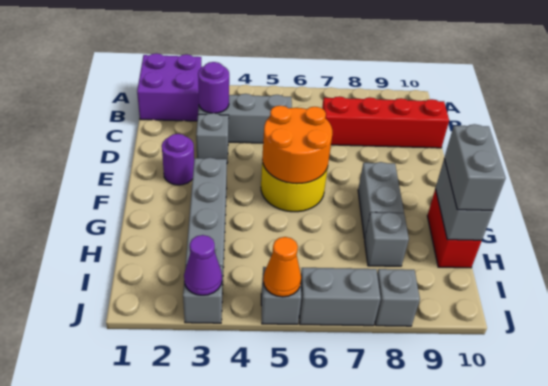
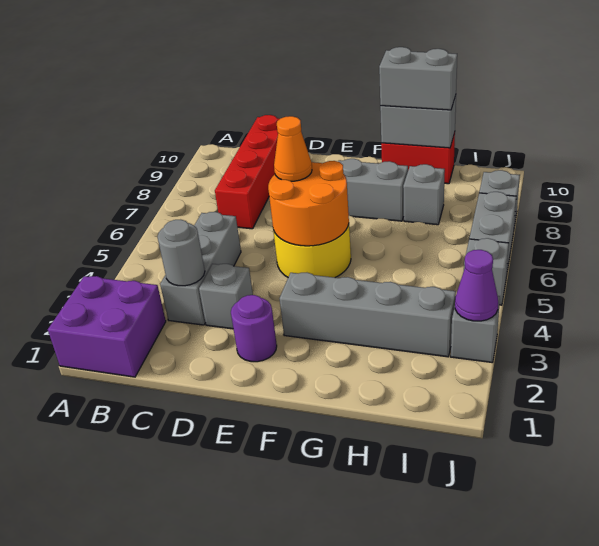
purple 1x1 round brick [198,62,229,113] -> grey 1x1 round brick [158,220,205,286]
orange 1x1 cone [263,237,301,297] -> orange 1x1 cone moved to [274,116,312,181]

